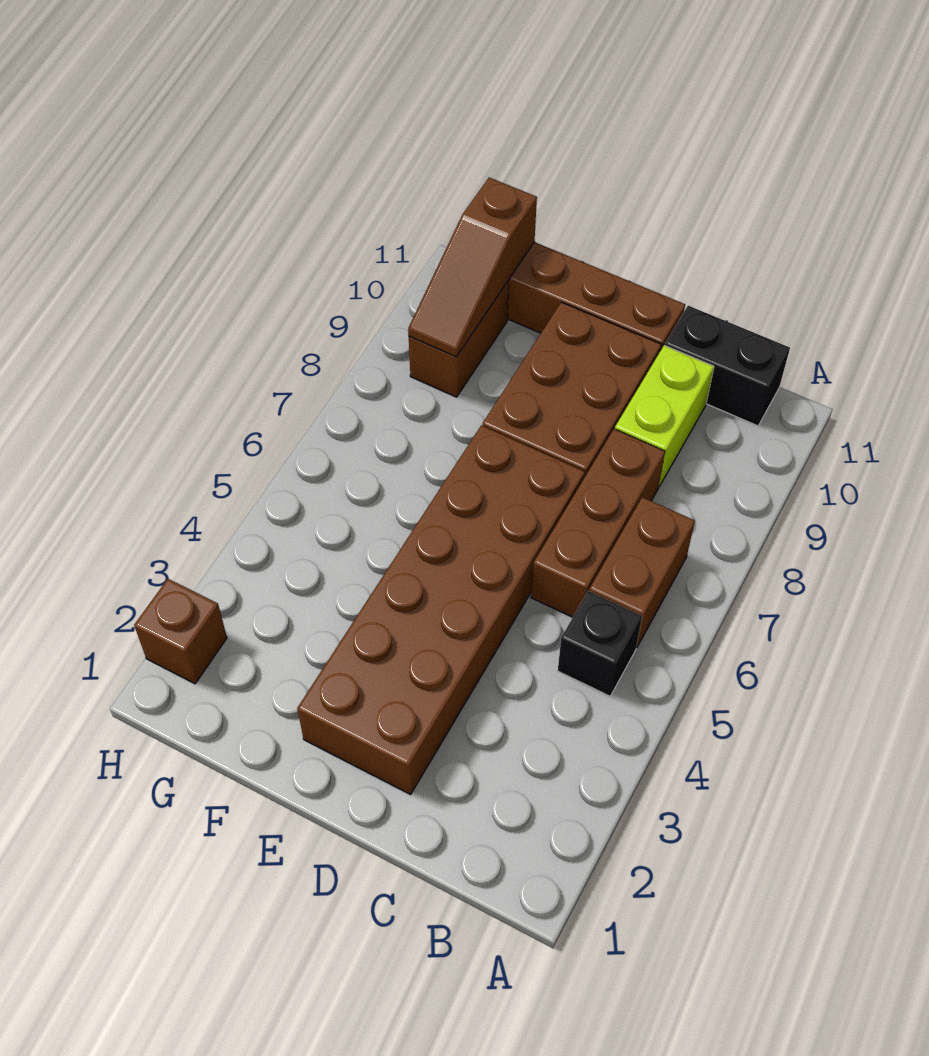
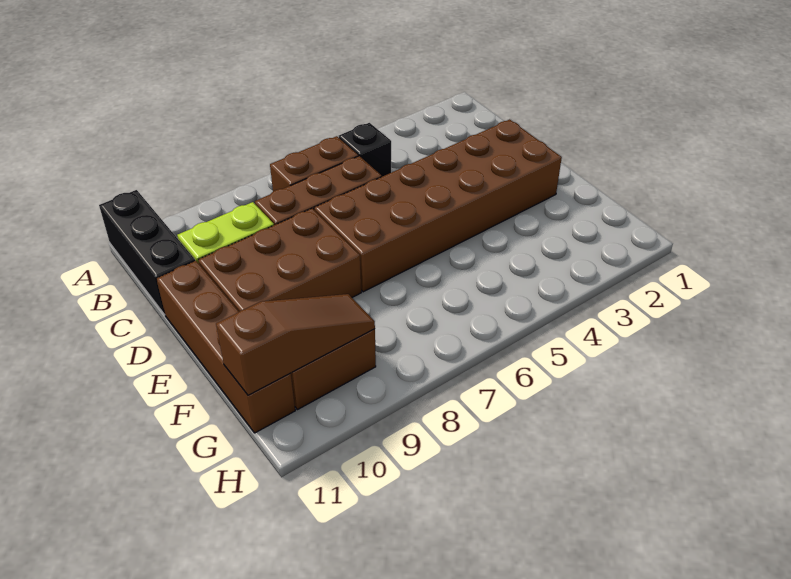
black 1x2 brick [665,306,790,426] -> black 1x3 brick [99,190,195,315]
brown 1x1 brick [134,579,227,684] -> none

